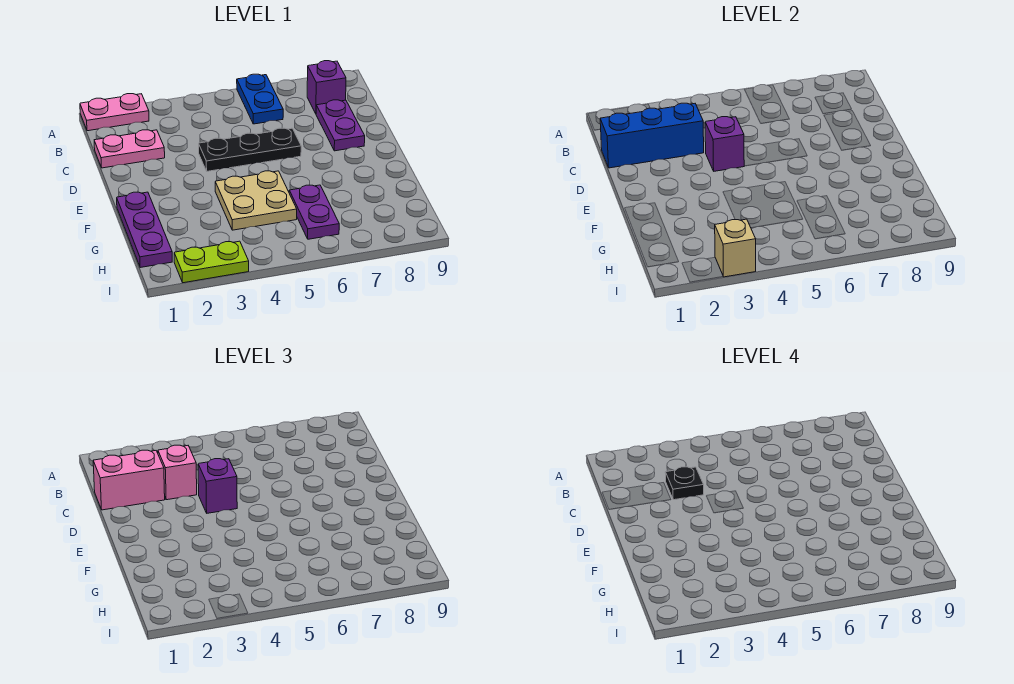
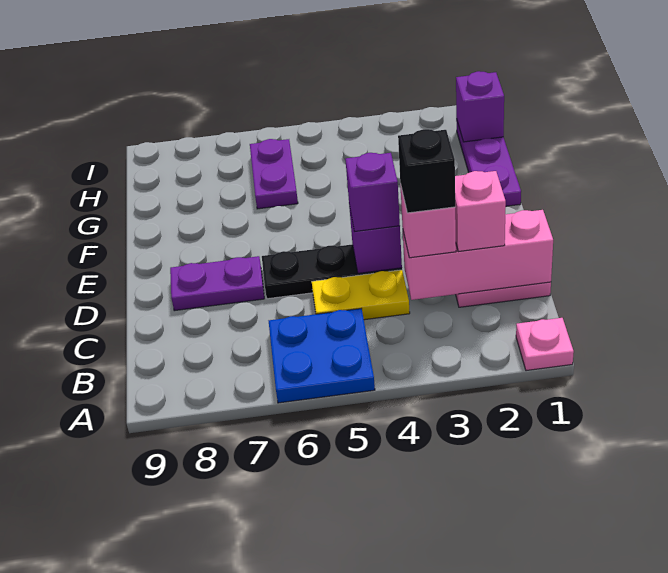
pink 1x2 plate [80,94,149,131] -> pink 1x1 plate [516,318,574,371]
blue 1x2 plate [237,74,283,124] -> blue 2x2 plate [269,309,375,403]
purple 1x1 brick [307,61,346,114] -> purple 1x1 brick moved to [456,71,504,142]
blue 1x3 brick [600,103,704,168] -> pink 1x3 brick [403,210,553,300]
pink 1x2 brick [93,450,165,510] -> pink 1x1 brick [455,171,506,252]
black 1x1 plate [665,467,704,500] -> black 1x1 brick [398,129,455,213]
none -> yellow 1x2 plate [312,270,410,320]
purple 1x2 plate [316,100,365,151] -> purple 1x2 plate turned to [170,256,264,311]
tan 2x2 plate [215,171,297,230] -> none
lime 1x2 plate [174,241,249,283] -> none
tan 1x1 brick [715,219,756,277] -> none

